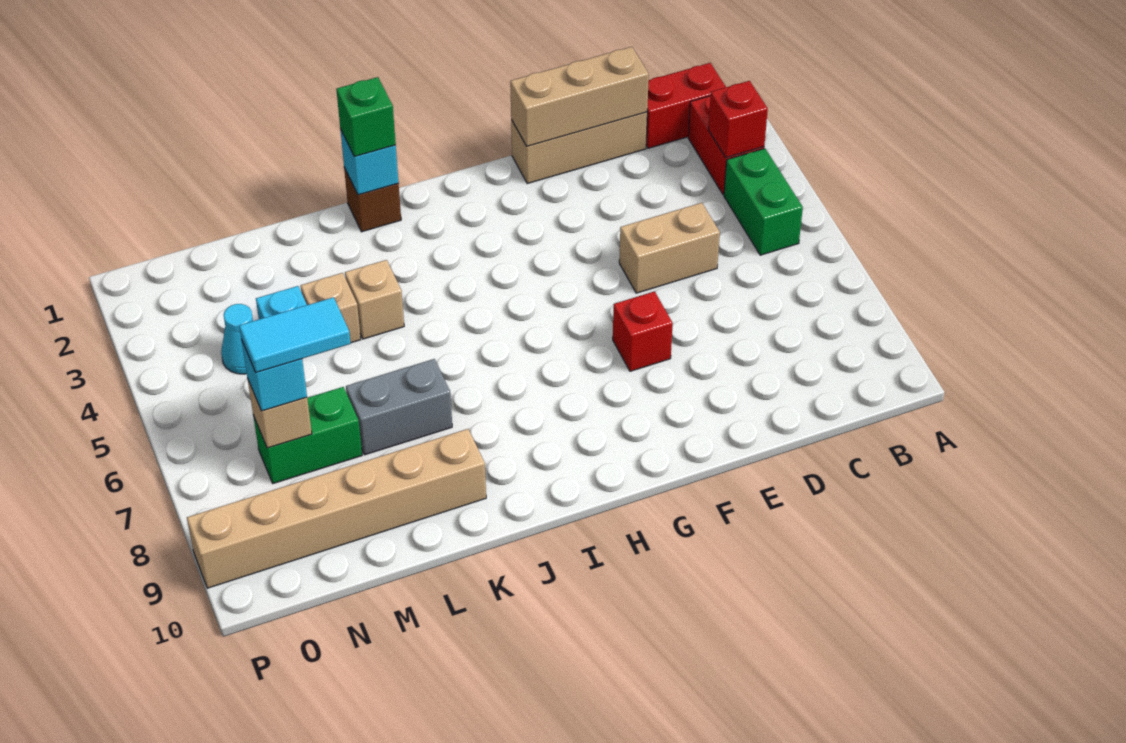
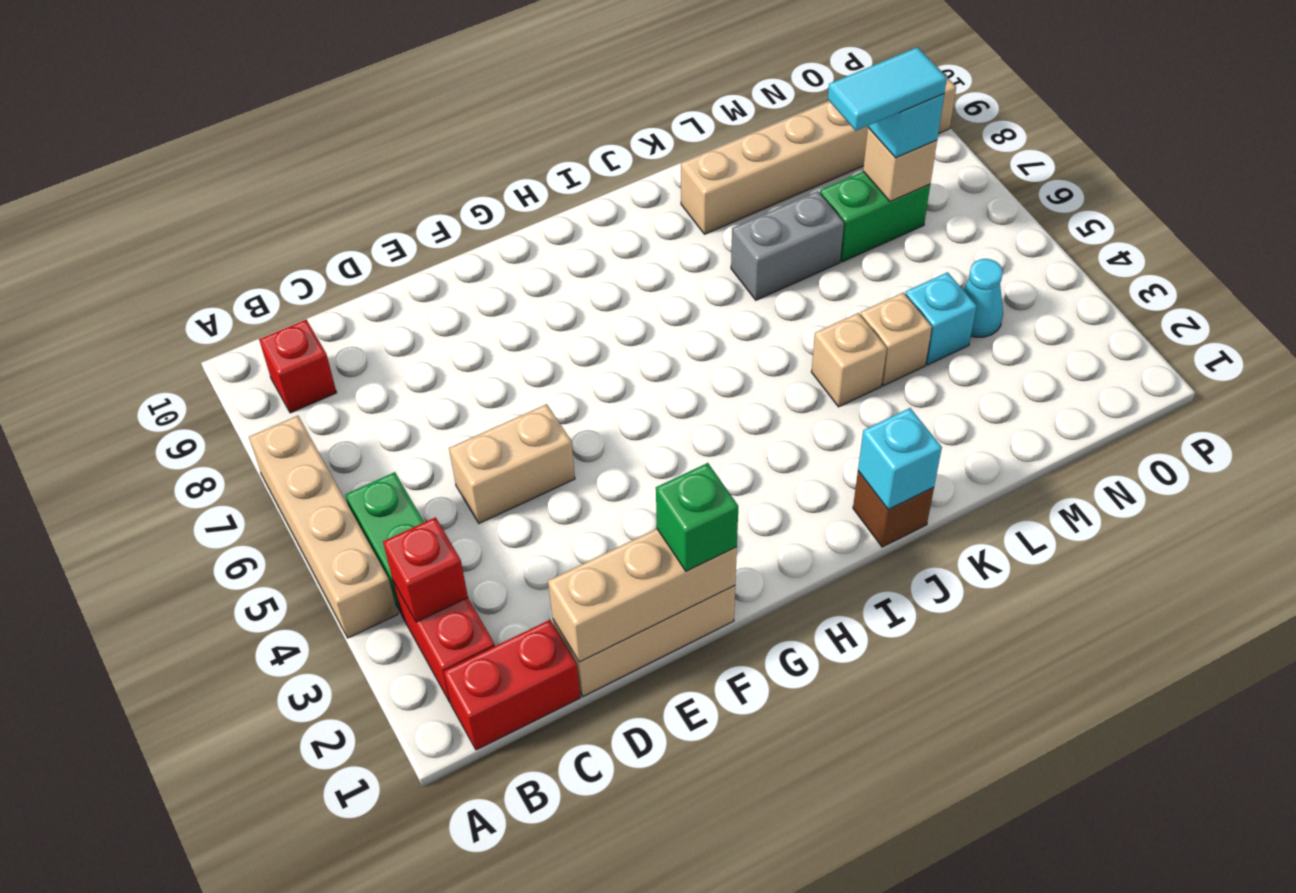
none -> tan 1x4 brick [249,416,398,638]
red 1x1 brick [613,291,673,371] -> red 1x1 brick moved to [259,320,337,413]
green 1x1 brick [336,77,396,157] -> green 1x1 brick moved to [656,463,738,571]

